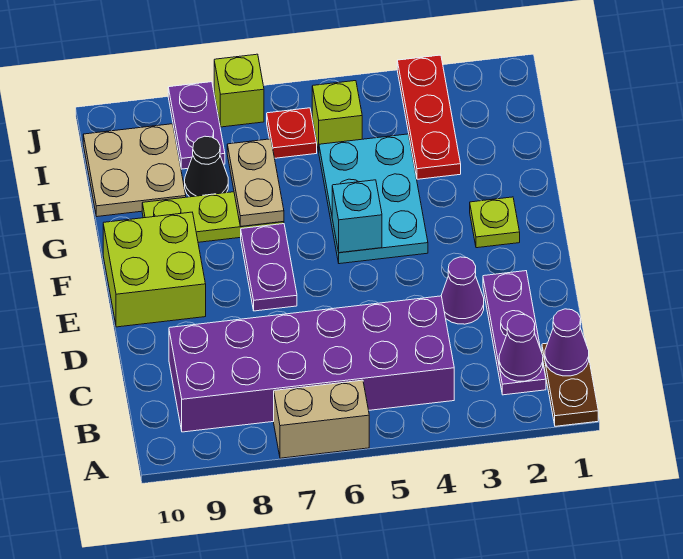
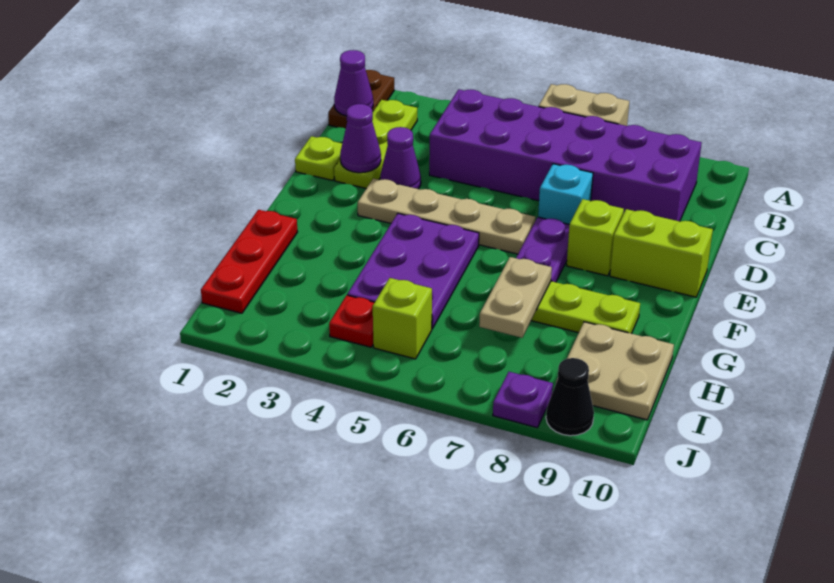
purple 1x3 plate [483,271,546,395] -> lime 1x3 plate [334,100,417,189]
purple 1x1 cone [499,314,543,381] -> purple 1x1 cone moved to [340,104,381,173]
none -> tan 1x4 plate [358,178,536,254]
lime 2x2 brick [103,212,206,327] -> lime 1x2 brick [610,209,713,297]
lime 1x1 plate [470,197,520,248] -> lime 1x1 plate moved to [295,136,342,180]
cyan 2x3 plate [319,134,428,264] -> purple 2x3 plate [347,213,479,329]
cyan 1x1 brick [332,180,382,253] -> cyan 1x1 brick moved to [538,164,593,225]
red 1x3 plate [397,55,461,179] -> red 1x3 plate moved to [201,210,297,313]
black 1x1 cone [185,136,228,197] -> black 1x1 cone moved to [546,358,594,436]
red 1x1 plate [267,108,317,158] -> red 1x1 plate moved to [329,295,375,347]
purple 1x2 plate [168,82,225,169] -> purple 1x1 plate [493,372,553,428]
lime 1x1 brick [214,54,264,127] -> lime 1x1 brick moved to [567,199,624,276]

